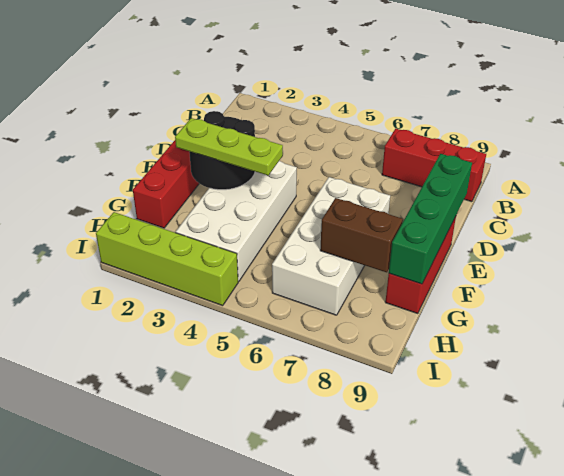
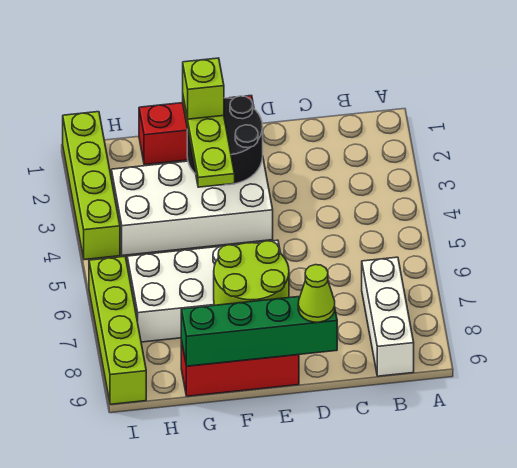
red 1x3 brick [382,129,486,202] -> white 1x3 brick [362,257,414,376]
none -> lime 1x1 cone [298,265,335,322]
none -> lime 2x2 round brick [214,241,289,305]
none -> lime 1x1 brick [183,58,224,119]
brown 1x2 brick [320,198,403,272] -> none
none -> lime 1x4 brick [89,256,146,404]

